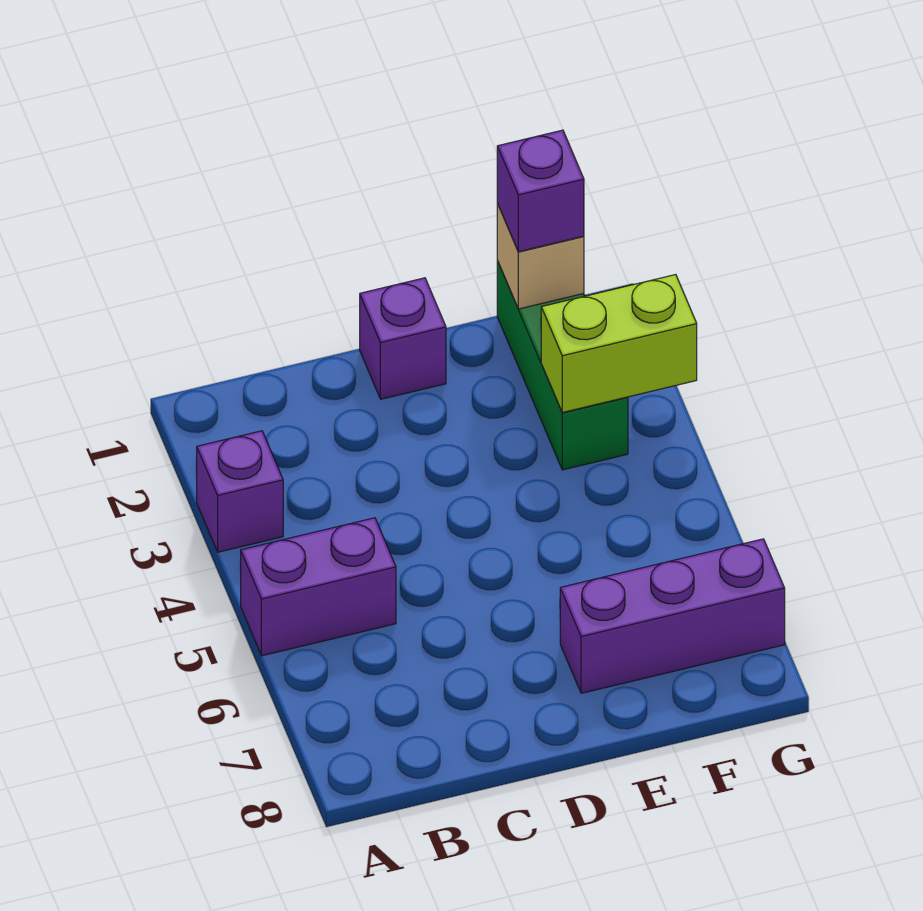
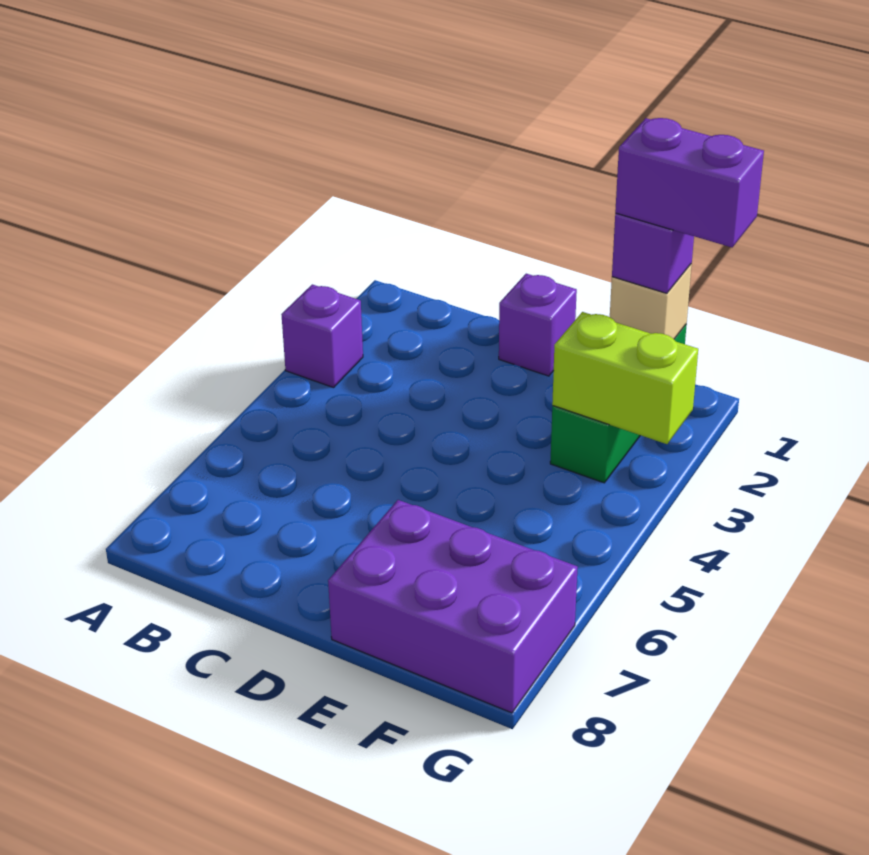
purple 1x2 brick [241,518,396,656] -> purple 1x2 brick moved to [615,118,764,247]
purple 1x3 brick [560,539,785,693] -> purple 2x3 brick [328,500,578,713]

